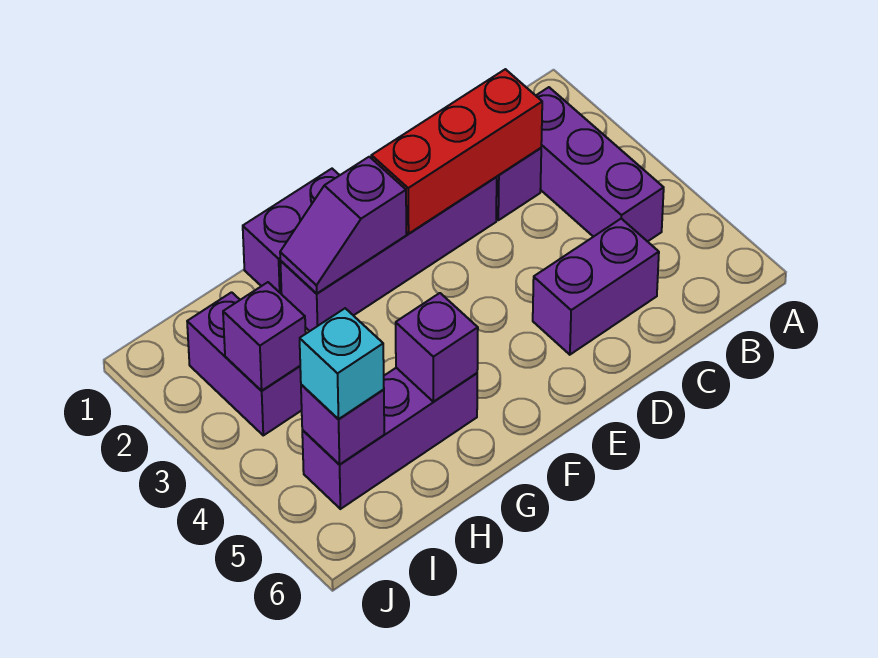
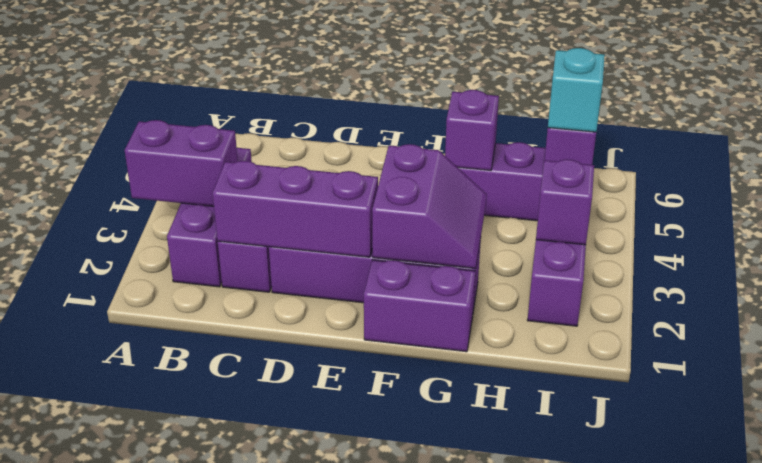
red 1x3 brick [371,69,542,234] -> purple 1x3 brick [213,161,378,257]
purple 1x2 brick [533,219,659,355] -> purple 1x2 brick moved to [125,120,238,206]
purple 1x2 slope [280,157,406,294] -> purple 2x2 slope [372,144,487,269]

